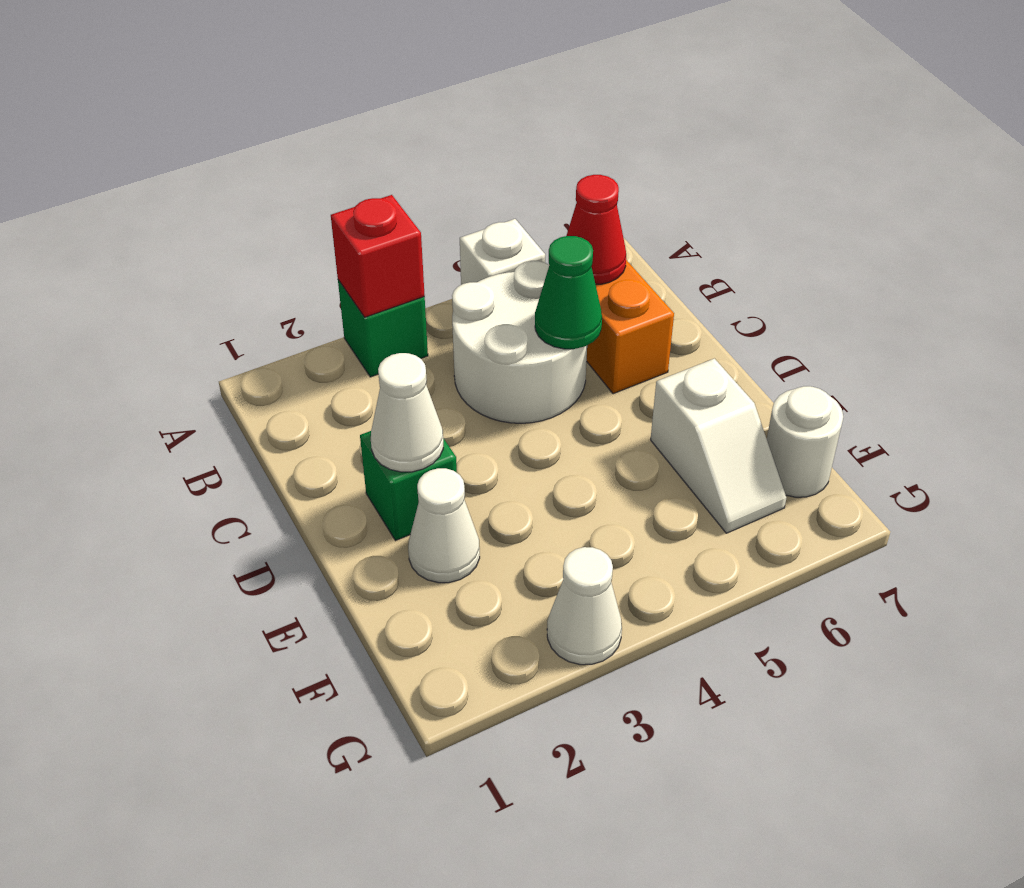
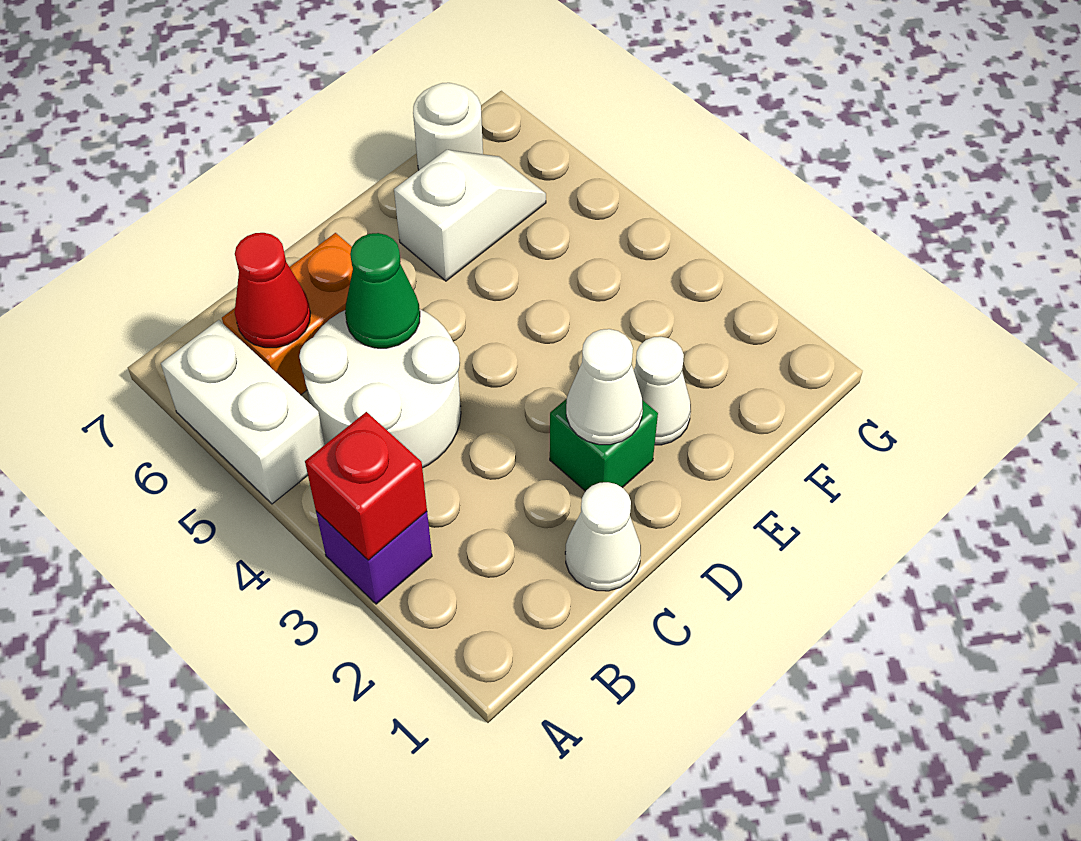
green 1x1 brick [338,280,428,377] -> purple 1x1 brick [316,511,432,604]
white 1x1 brick [460,219,545,285] -> white 1x2 brick [161,320,325,504]
white 1x1 cone [547,547,622,665] -> white 1x1 cone moved to [565,482,641,591]

